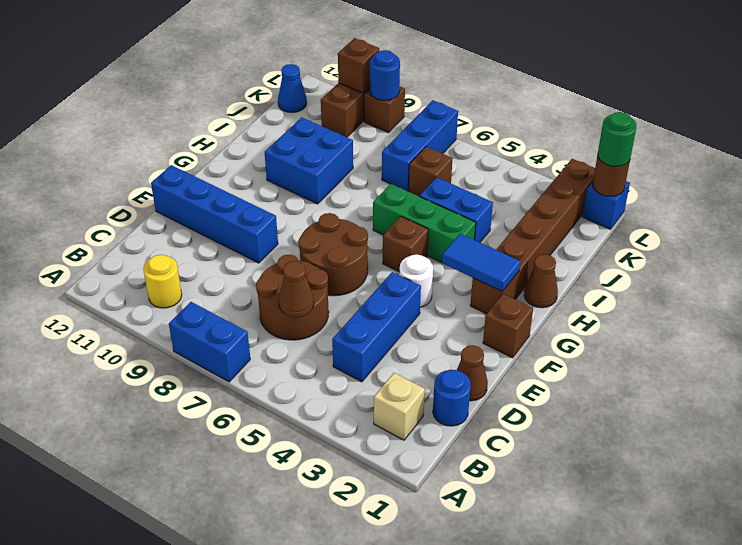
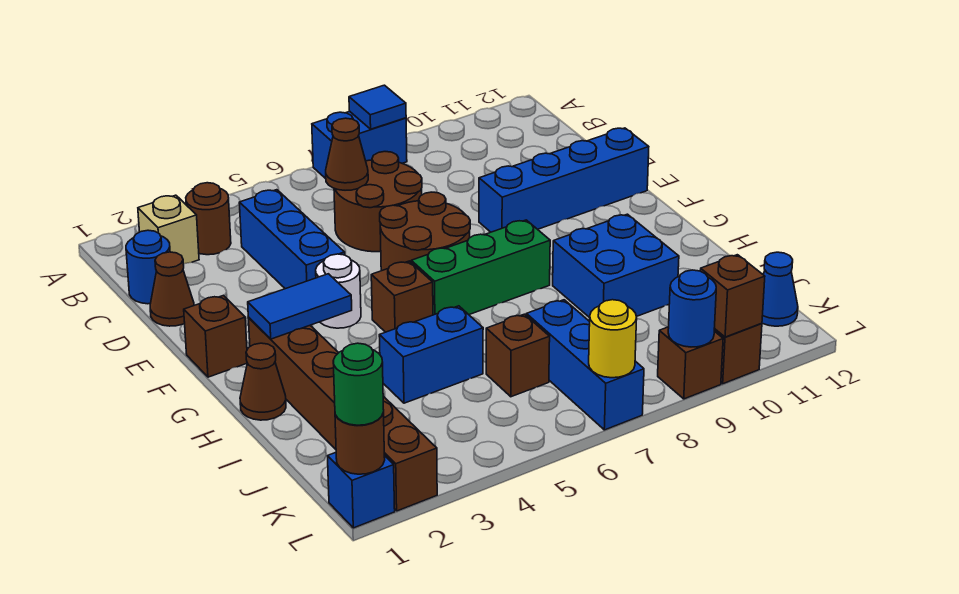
none -> blue 1x1 tile [349,85,406,129]
none -> brown 1x1 round brick [186,183,231,255]
yellow 1x1 round brick [143,255,182,308] -> yellow 1x1 round brick moved to [589,300,637,378]
green 1x3 brick [373,184,476,263] -> green 1x3 brick moved to [411,220,550,315]

